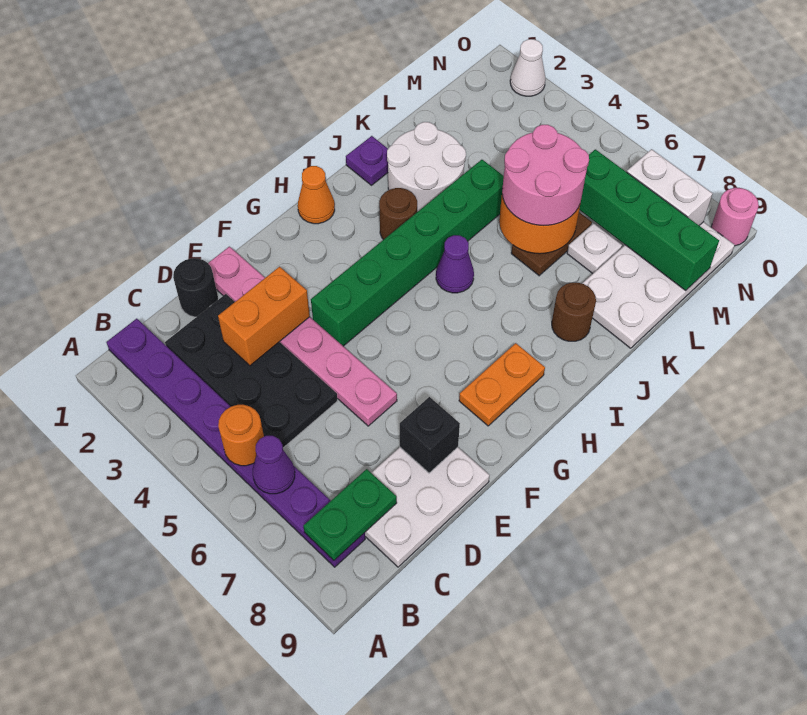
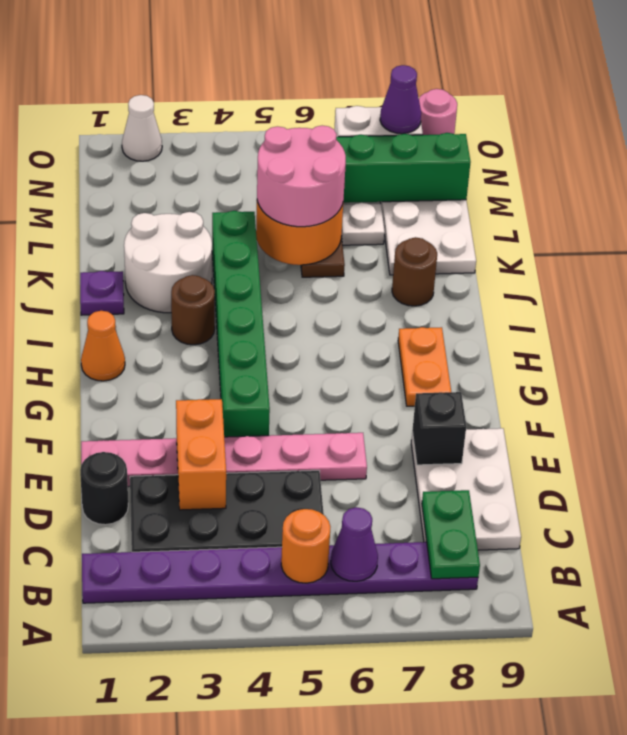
purple 1x1 cone [436,235,474,293] -> purple 1x1 cone moved to [380,65,421,134]

